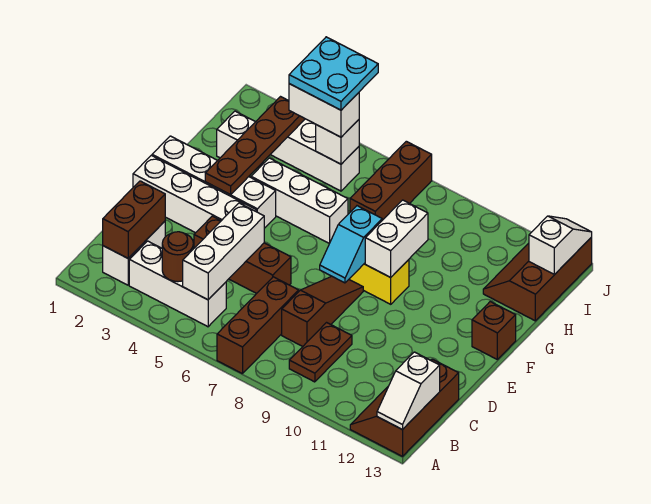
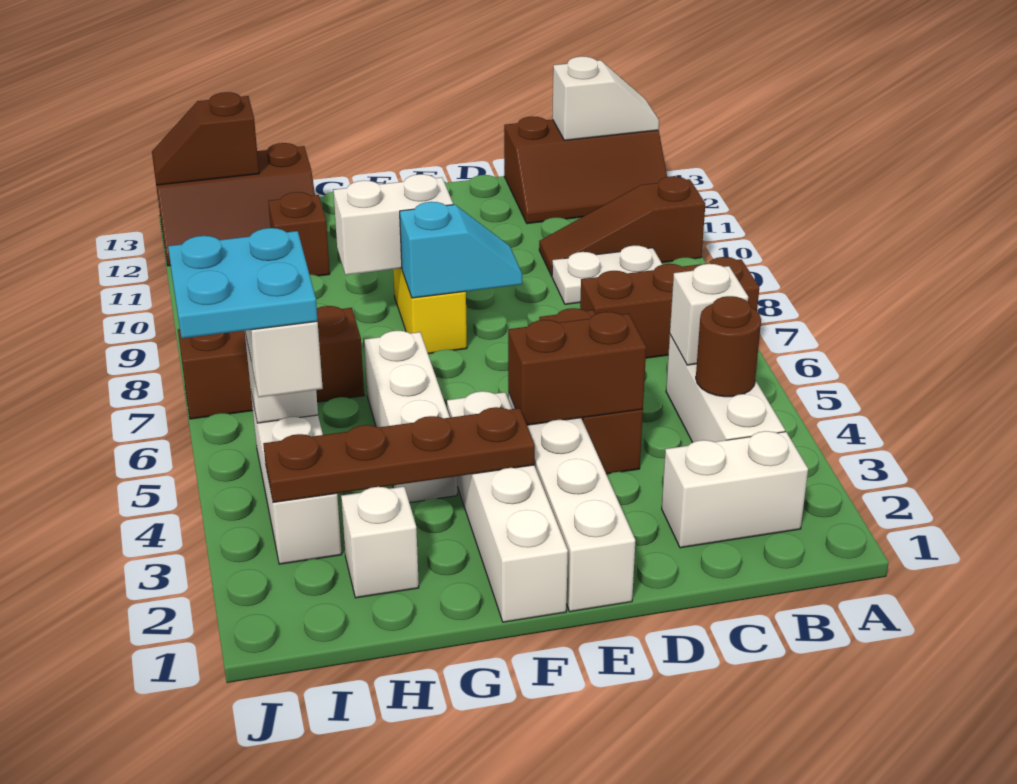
brown 1x2 brick [103,181,165,258] -> brown 1x2 brick moved to [508,312,646,425]
white 1x3 brick [183,203,264,300] -> white 1x1 brick [670,263,748,365]
brown 1x2 plate [289,323,352,382] -> white 1x2 plate [552,245,662,304]
brown 1x3 slope [282,276,363,346] -> brown 1x3 slope moved to [539,176,705,276]
brown 1x1 brick [472,302,516,359] -> brown 1x1 brick moved to [268,192,330,276]
white 1x2 slope [529,216,592,275] -> brown 1x2 slope [152,92,259,185]

